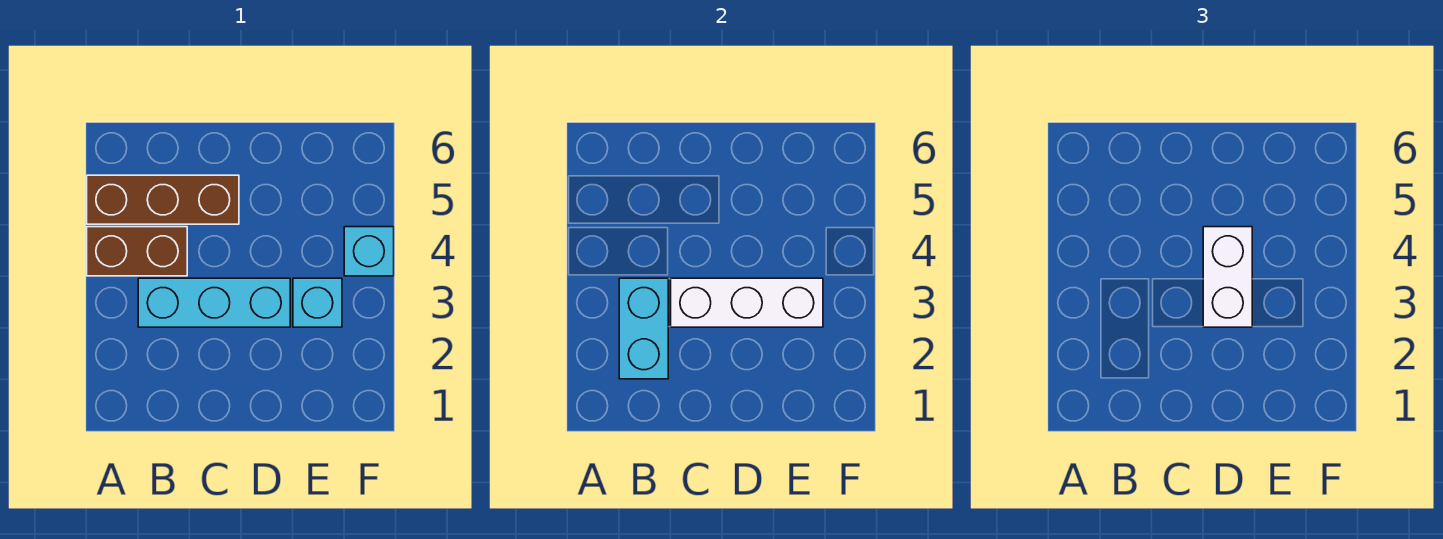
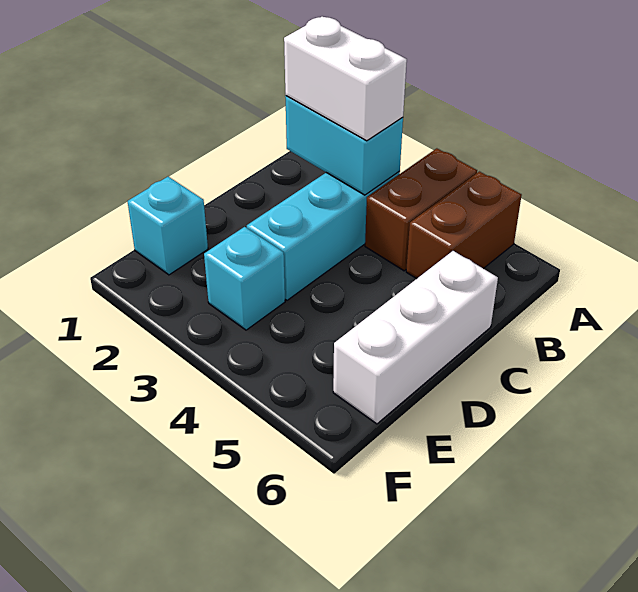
brown 1x3 brick [87,175,239,224] -> brown 1x2 brick [406,172,522,279]
white 1x3 brick [671,278,823,327] -> white 1x3 brick moved to [333,251,498,424]
white 1x2 brick [1203,227,1252,327] -> white 1x2 brick moved to [284,16,407,141]
cyan 1x1 brick [344,227,394,276] -> cyan 1x1 brick moved to [128,177,208,275]

